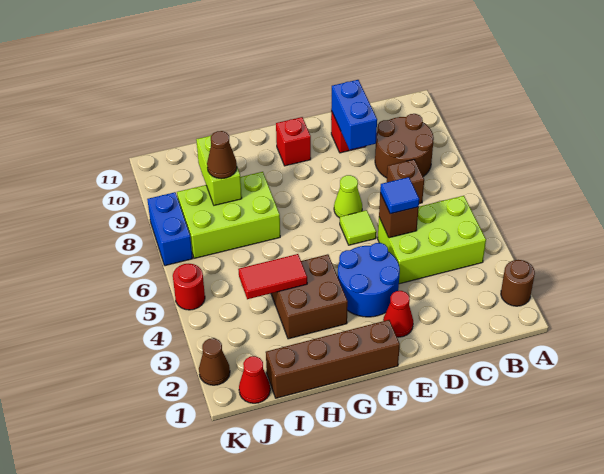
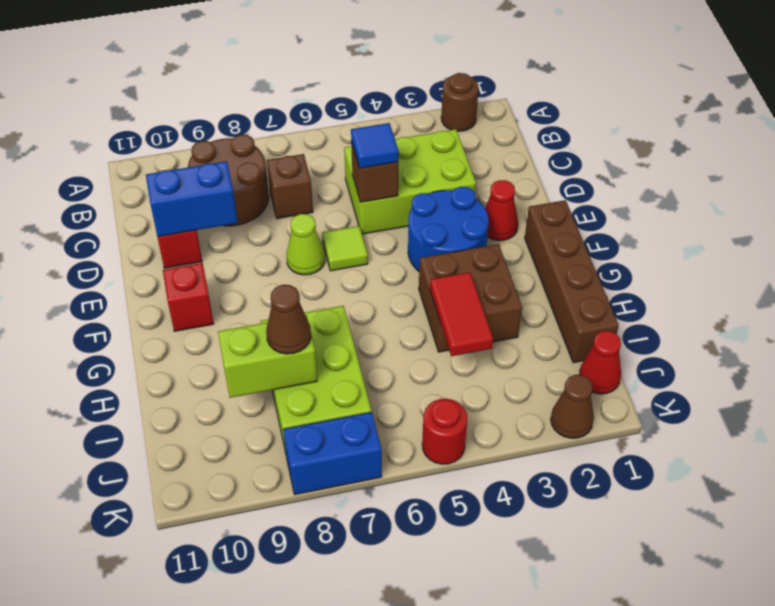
lime 2x3 brick [378,196,486,284] -> lime 2x3 brick turned to [344,129,476,234]

